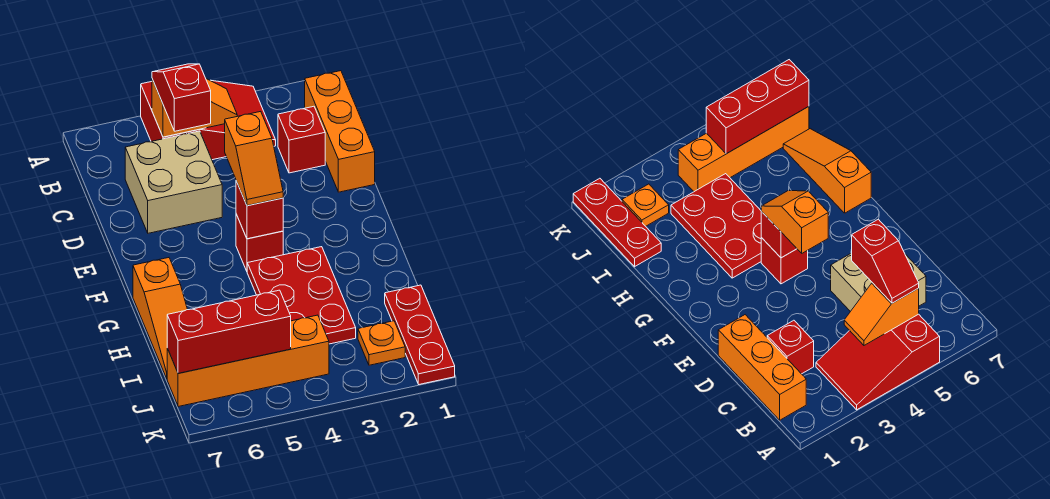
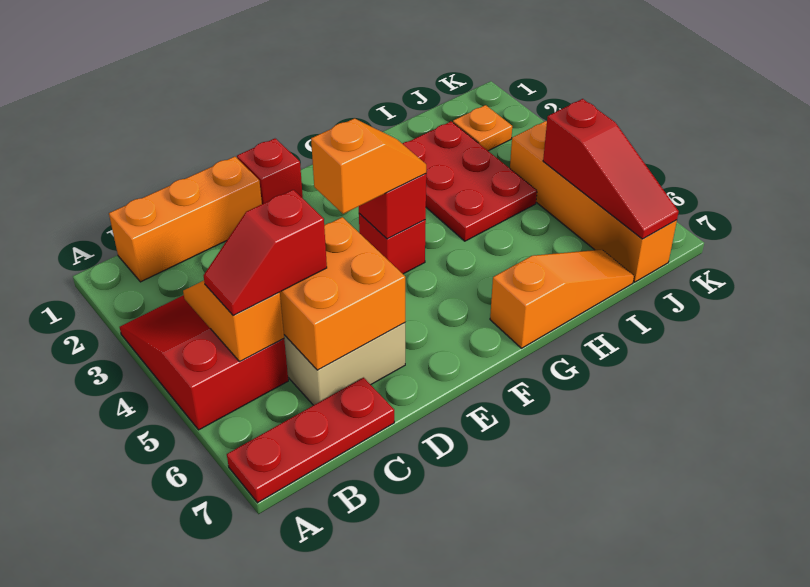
red 1x1 brick [278,106,325,173] -> red 1x1 brick moved to [237,139,303,204]
none -> orange 2x2 brick [279,217,405,370]
red 2x3 plate [247,247,356,344] -> red 2x3 plate turned to [402,122,537,241]
red 1x3 plate [385,285,455,384] -> red 1x3 plate moved to [227,378,394,503]
red 1x3 brick [167,290,291,373] -> red 1x3 slope [543,99,679,239]

